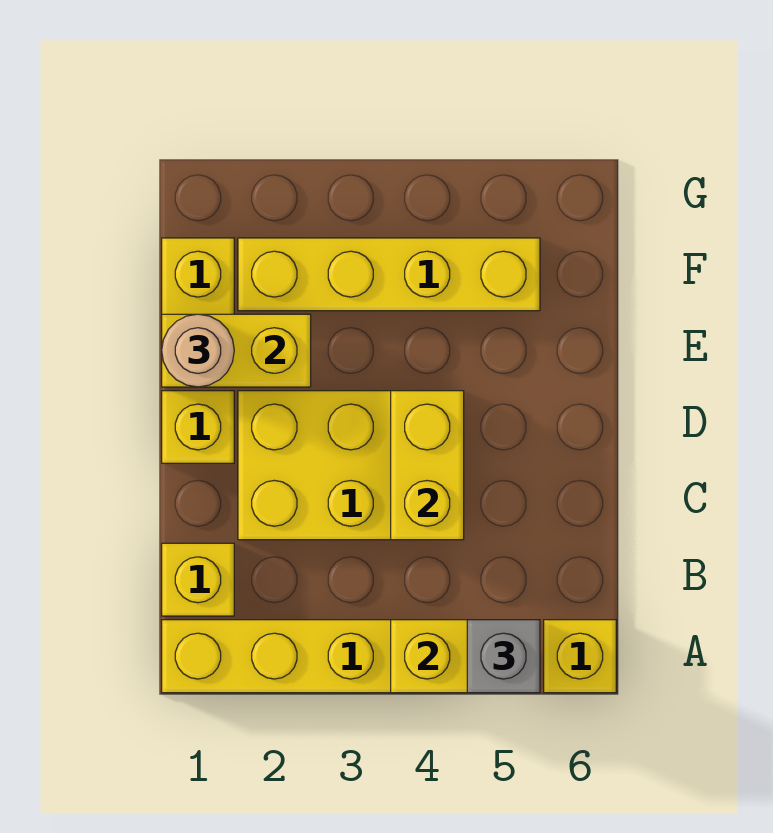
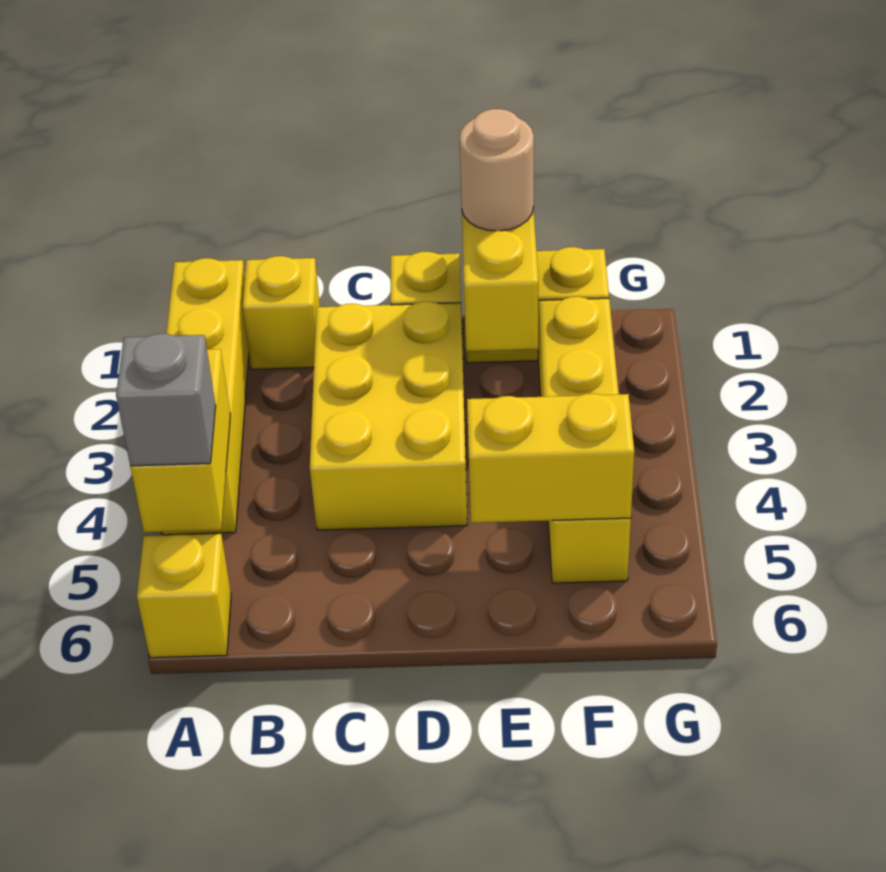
yellow 1x2 brick [391,391,464,540] -> yellow 1x2 brick moved to [467,393,634,523]

